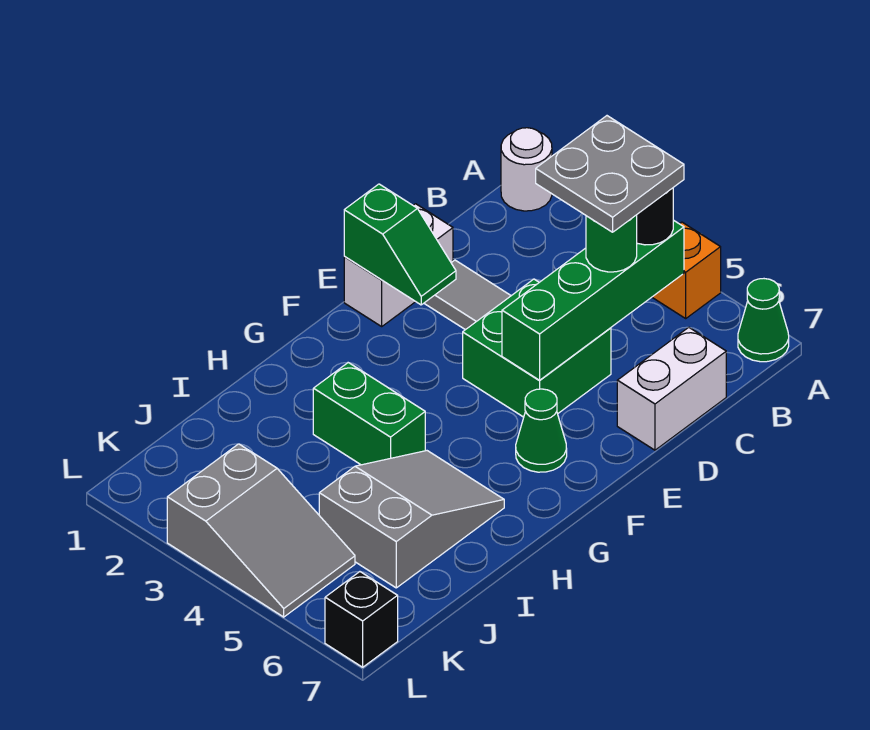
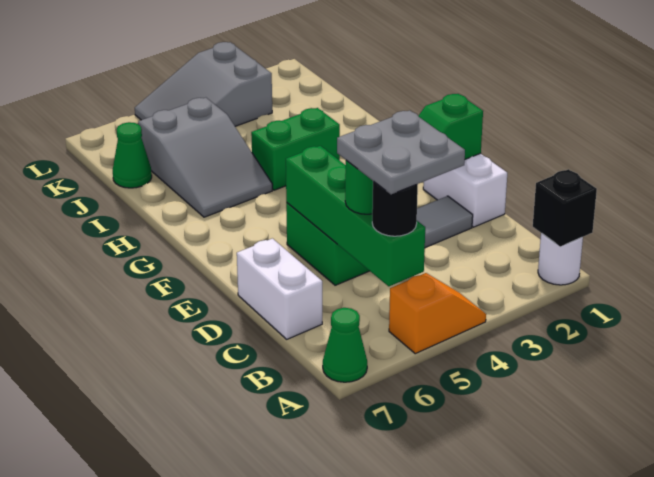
green 1x1 cone [516,389,567,472] -> green 1x1 cone moved to [113,122,152,188]
black 1x1 brick [325,572,398,667] -> black 1x1 brick moved to [533,169,597,247]

